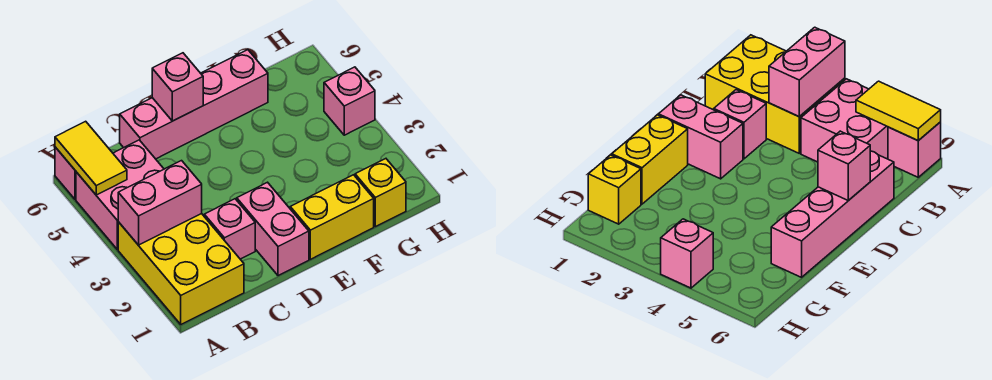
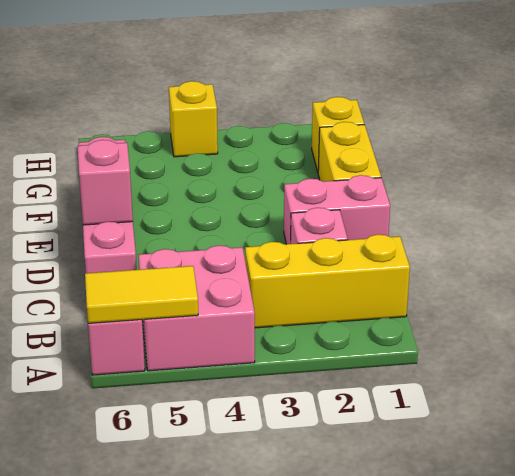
yellow 2x3 brick [118,214,244,324] -> yellow 1x3 brick [245,234,410,328]
pink 1x2 brick [118,161,202,245] -> none
pink 1x1 brick [324,67,375,135] -> yellow 1x1 brick [169,81,218,157]

